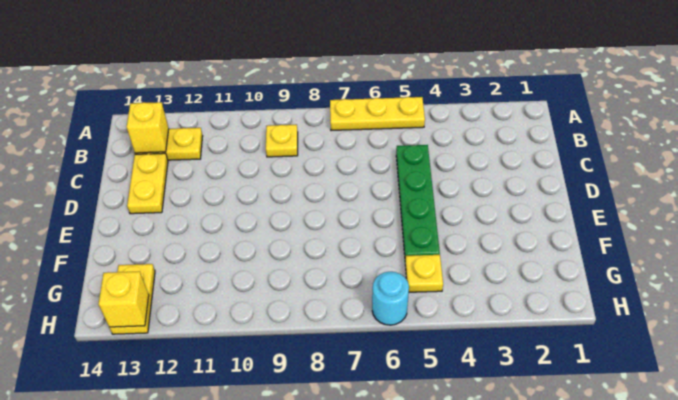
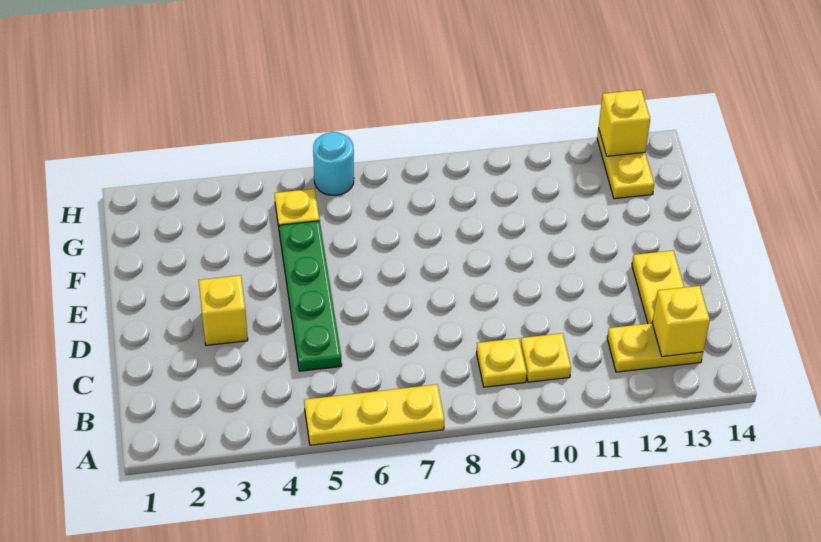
none -> yellow 1x1 plate [521,333,571,382]
none -> yellow 1x1 brick [199,275,248,345]

